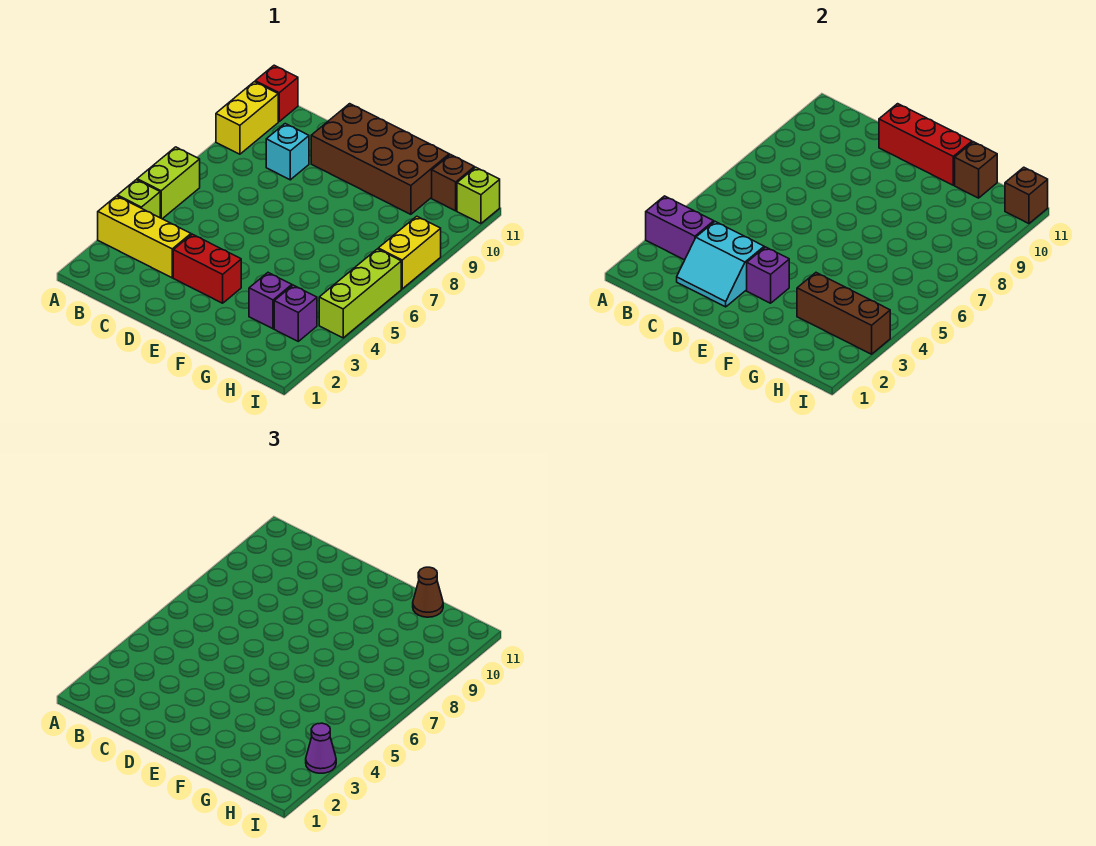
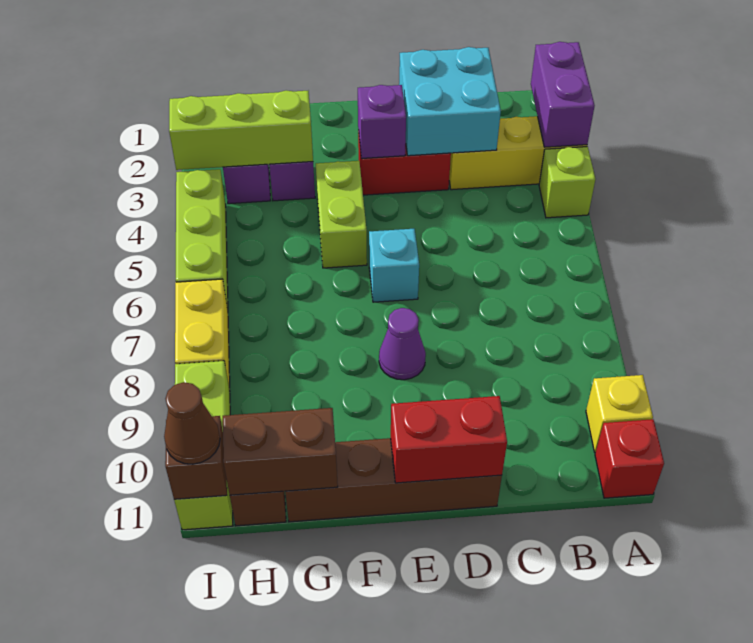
purple 1x2 brick [646,196,714,260] -> purple 1x2 brick turned to [531,42,595,147]
lime 1x2 brick [137,147,200,219] -> lime 1x2 brick moved to [316,161,367,268]
yellow 1x2 brick [216,82,278,154] -> yellow 1x1 brick [586,375,653,453]
cyan 2x2 slope [677,222,764,307] -> cyan 2x2 brick [399,47,501,156]
cyan 1x1 brick [266,124,309,180] -> cyan 1x1 brick moved to [369,229,419,302]
brown 2x4 brick [311,104,449,214] -> brown 1x4 brick [285,438,502,522]
red 1x3 brick [879,104,972,185] -> red 1x2 brick [391,396,507,483]
brown 1x3 brick [797,273,890,354] -> lime 1x3 brick [169,90,313,170]
brown 1x1 brick [955,142,997,198] -> brown 1x2 brick [223,408,338,495]
brown 1x1 cone [413,567,443,617] -> brown 1x1 cone moved to [164,382,220,464]
purple 1x1 cone [306,723,336,773] -> purple 1x1 cone moved to [379,308,426,380]
lime 1x1 brick [457,167,500,224] -> lime 1x3 brick [174,361,233,530]

